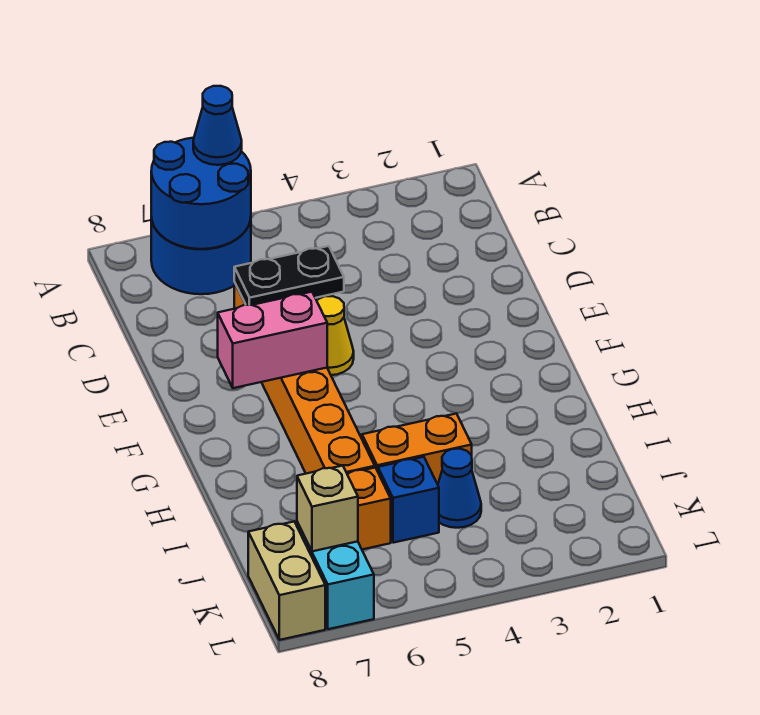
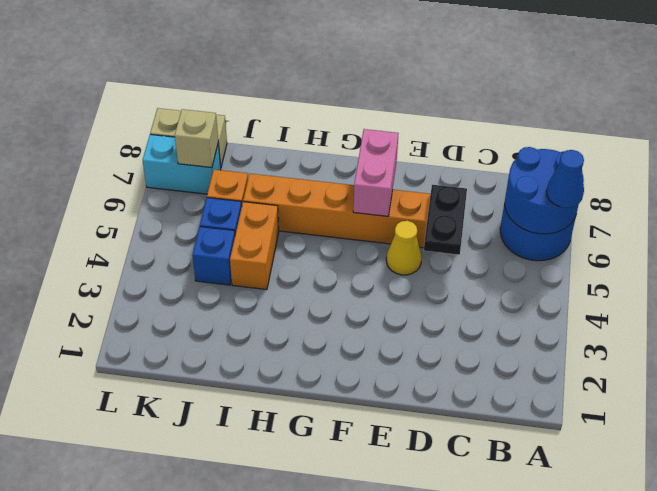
blue 1x1 cone [438,449,481,528] -> blue 1x1 brick [192,227,235,285]

